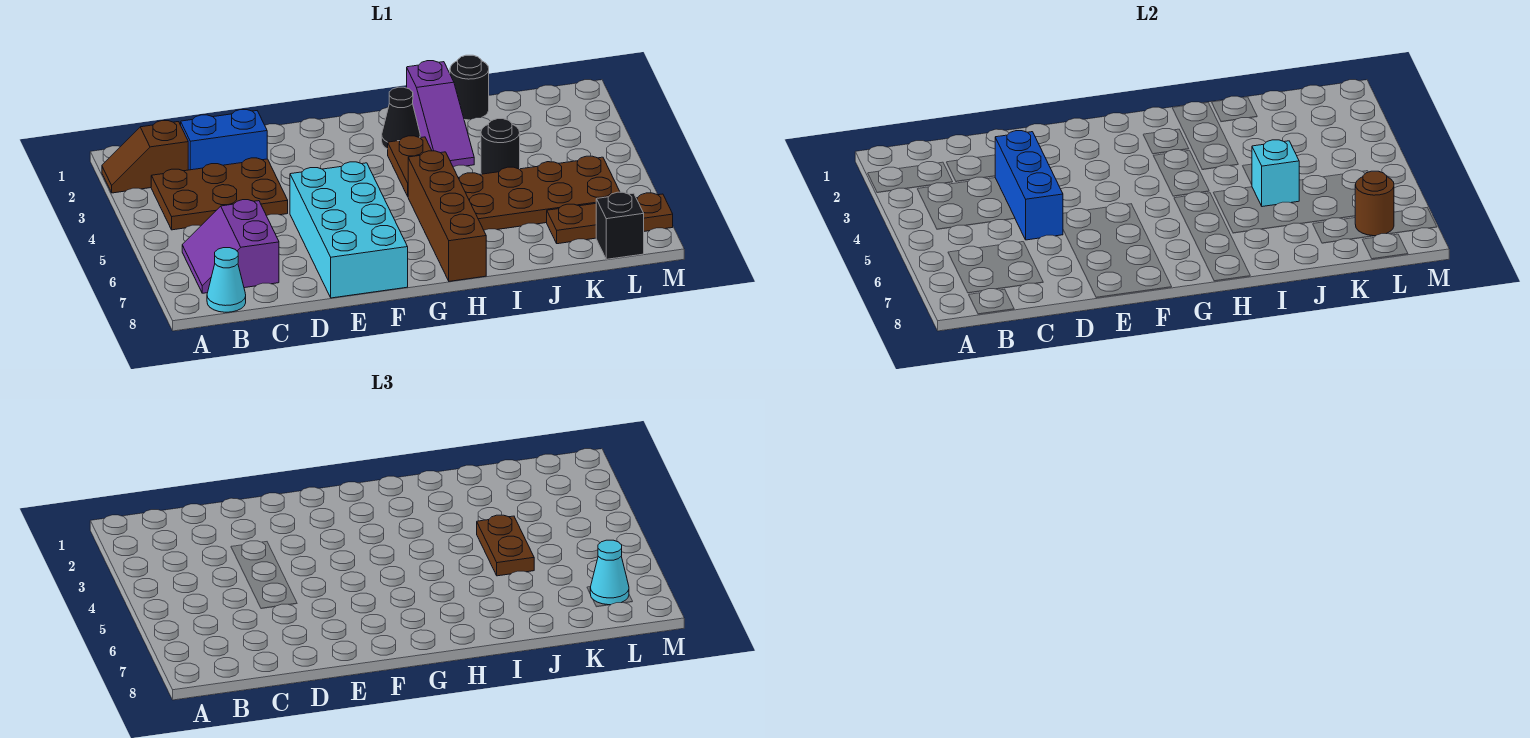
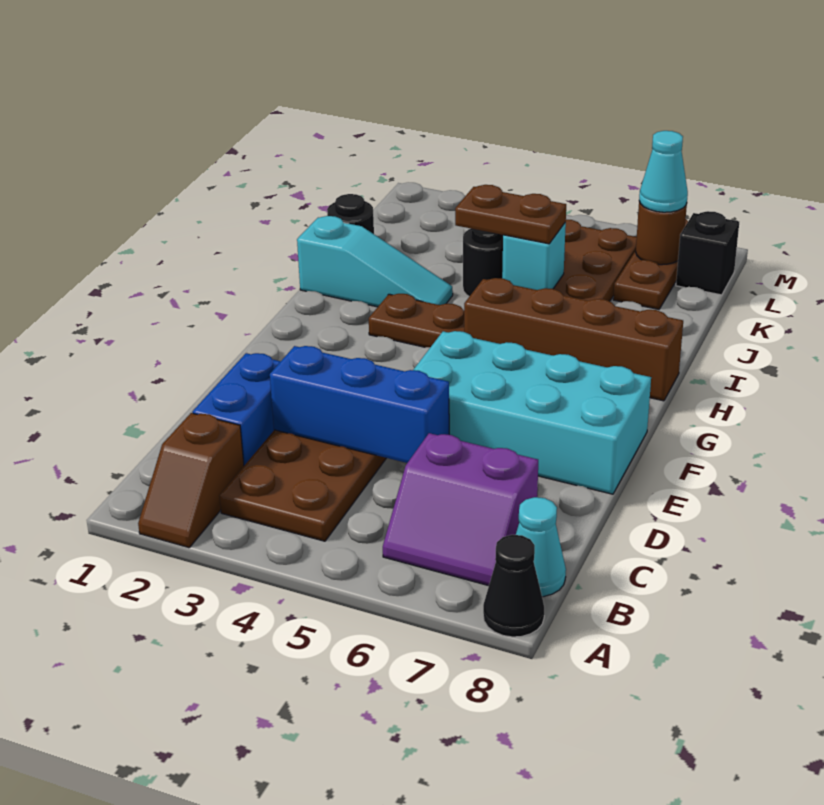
black 1x1 cone [382,87,420,149] -> black 1x1 cone moved to [483,535,544,637]
purple 1x3 slope [407,61,474,167] -> cyan 1x3 slope [297,216,453,307]

